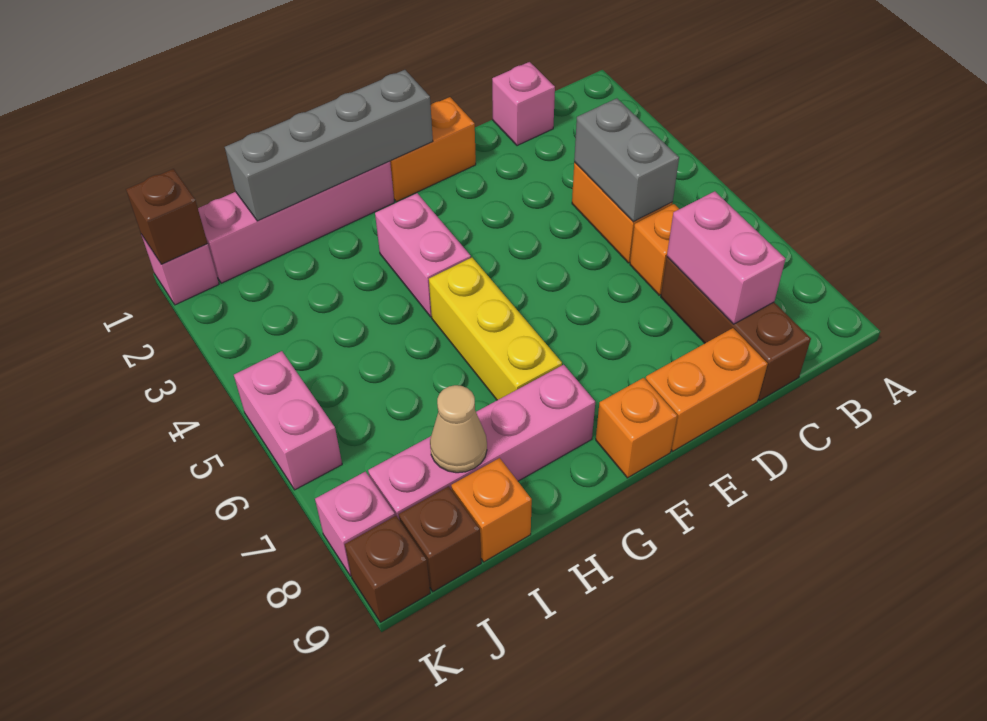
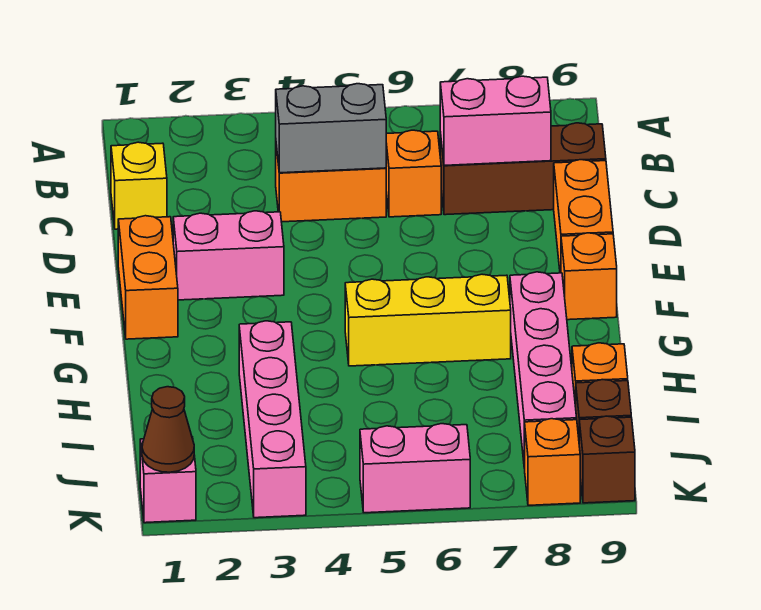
pink 1x1 brick [492,62,555,146] -> yellow 1x1 brick [111,142,167,229]
grey 1x4 brick [225,70,433,221] -> none
pink 1x4 brick [198,161,394,283] -> pink 1x4 brick moved to [239,321,306,518]
pink 1x2 brick [375,193,471,317] -> pink 1x2 brick moved to [173,211,284,300]
tan 1x1 cone [430,385,487,473] -> none
brown 1x1 brick [126,169,208,264] -> brown 1x1 cone [142,387,194,472]
pink 1x1 brick [315,471,395,576] -> orange 1x1 brick [525,419,580,505]

